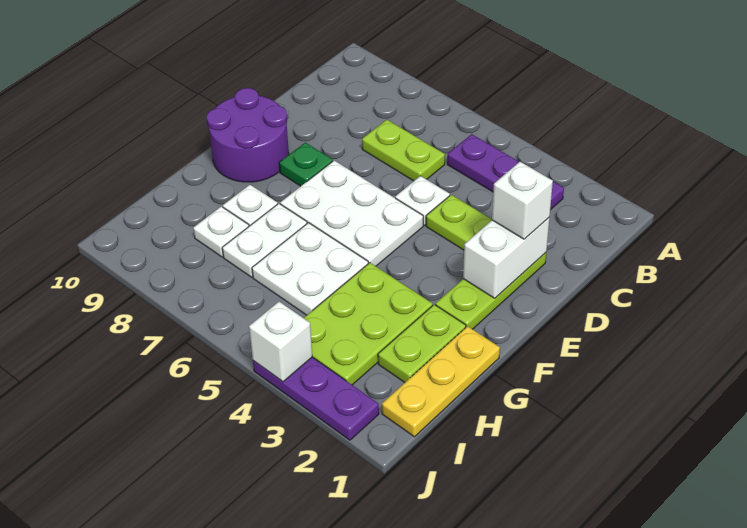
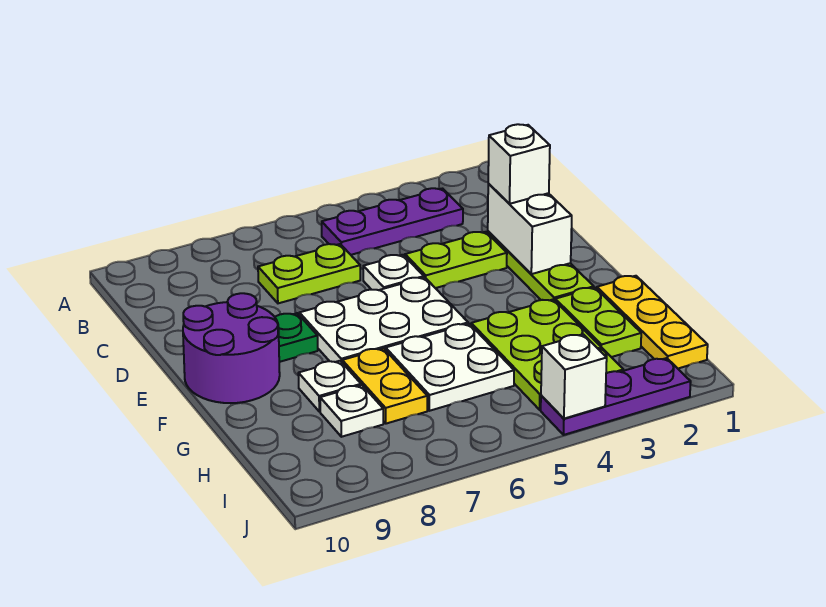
white 1x2 plate [222,204,307,277] -> yellow 1x2 plate [342,348,427,424]

